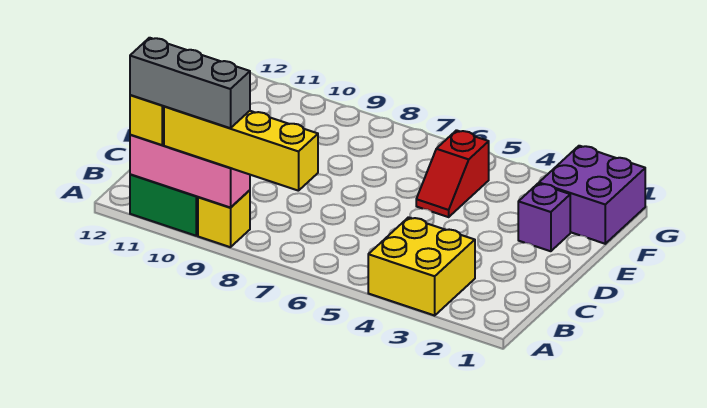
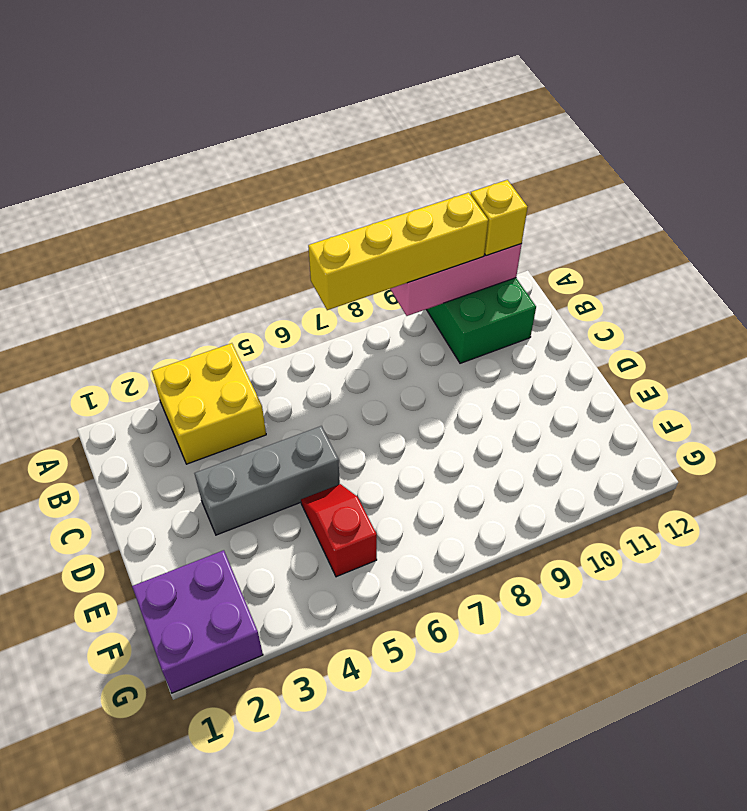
yellow 1x1 brick [198,190,250,247] -> none
grey 1x3 brick [130,38,250,128] -> grey 1x3 brick moved to [194,426,340,535]
purple 1x1 brick [518,184,570,251] -> none

